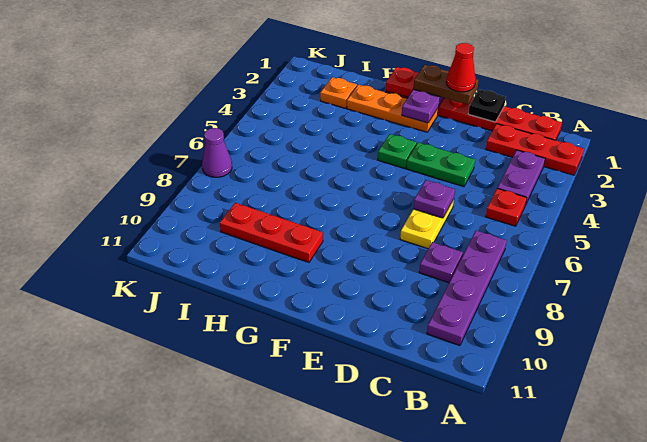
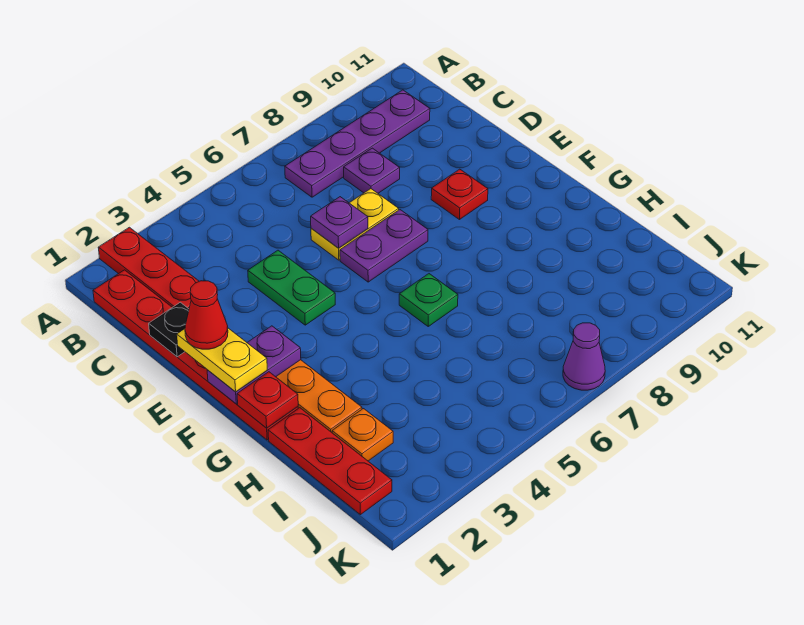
purple 1x2 plate [497,150,545,204] -> purple 1x2 plate moved to [340,210,428,282]
red 1x1 plate [486,189,527,226] -> red 1x1 plate moved to [431,169,488,220]
brown 1x2 plate [413,65,479,104] -> yellow 1x2 plate [177,328,267,392]
green 1x1 plate [378,134,417,168] -> green 1x1 plate moved to [399,274,458,326]
red 1x3 plate [220,203,323,262] -> red 1x3 plate moved to [268,408,392,515]

